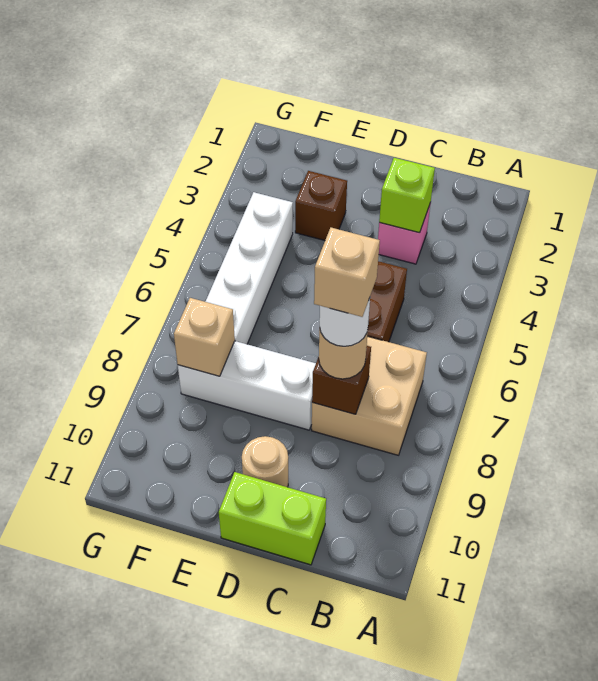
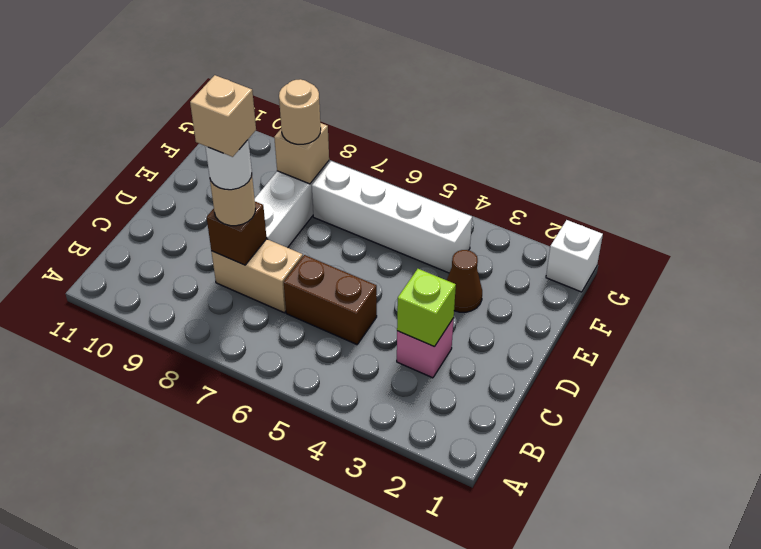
tan 2x2 brick [312,336,427,455] -> tan 1x2 brick [211,239,303,313]
lime 1x2 brick [219,472,326,565] -> none
tan 1x1 round brick [242,436,288,487] -> tan 1x1 round brick moved to [279,79,321,144]
brown 1x1 brick [295,171,347,240] -> brown 1x1 cone [447,250,482,312]
none -> white 1x1 brick [546,220,603,292]

